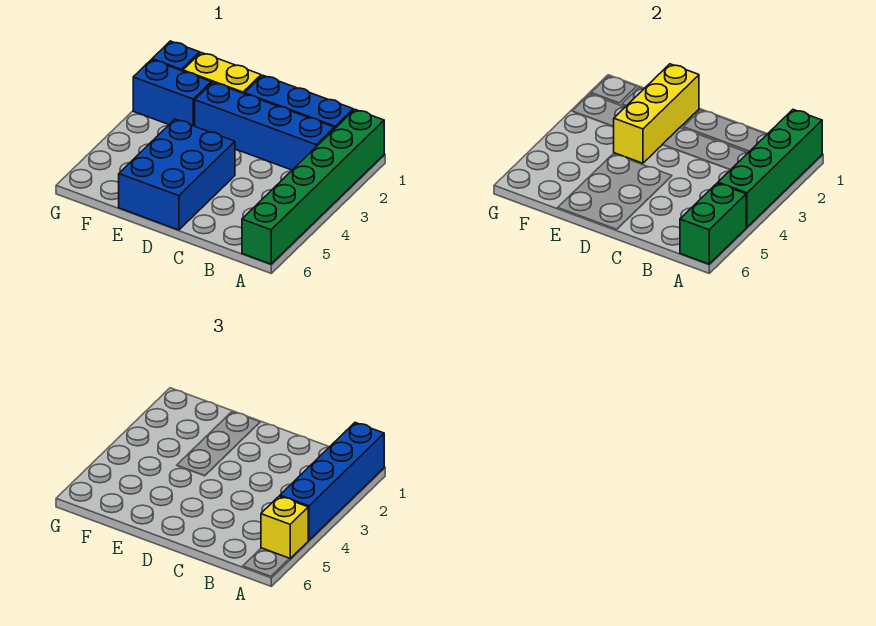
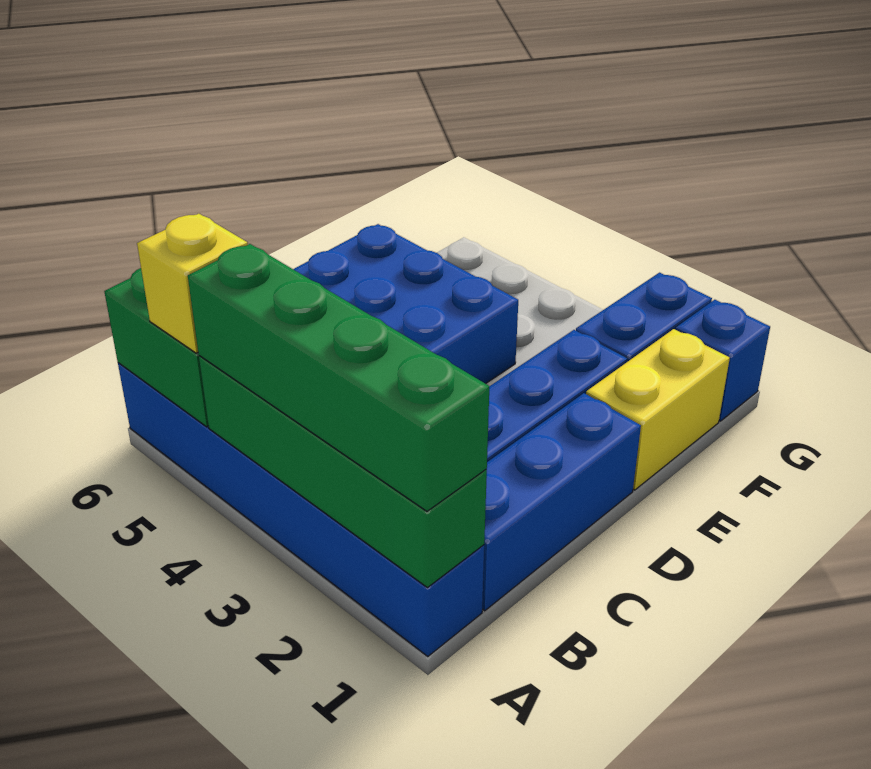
green 1x6 brick [242,110,384,264] -> blue 1x6 brick [118,363,484,656]
blue 1x4 brick [280,423,384,540] -> green 1x4 brick [188,244,489,511]
yellow 1x3 brick [613,64,699,163] -> none

